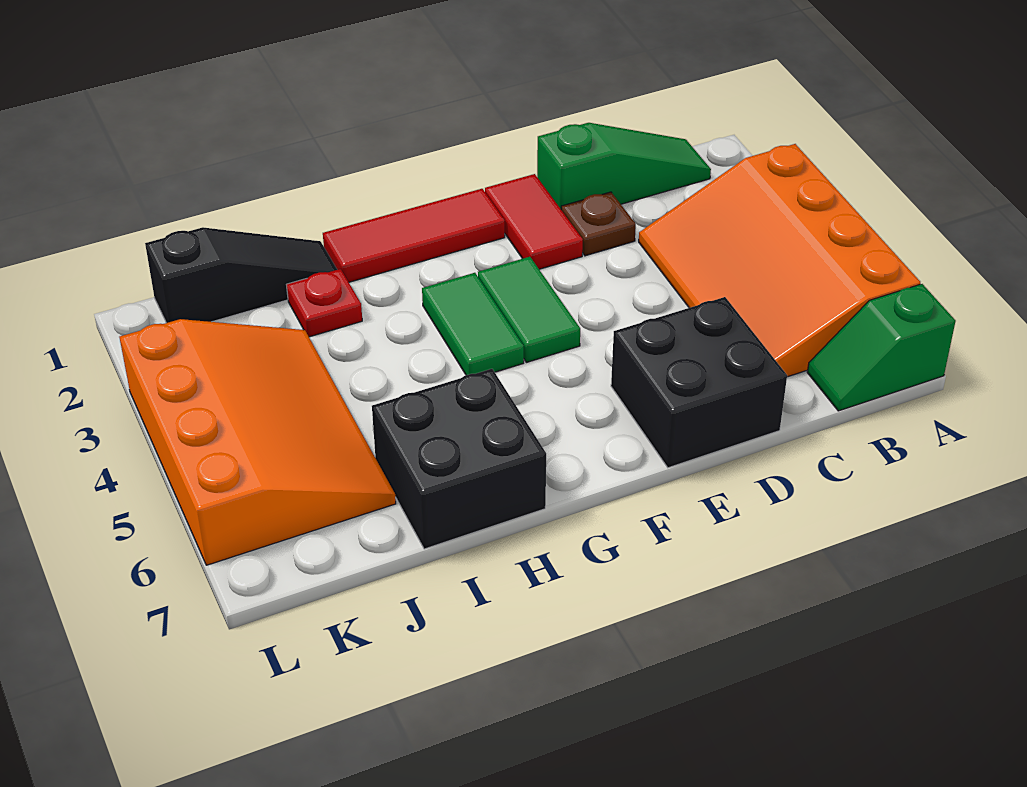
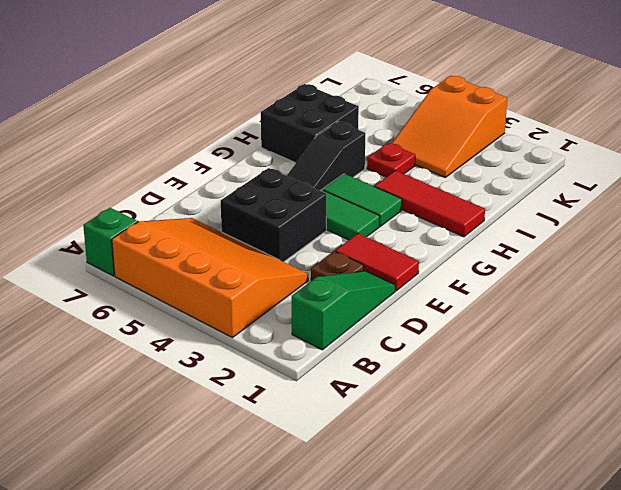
green 1x3 slope [537,123,711,209] -> green 1x3 slope turned to [292,271,395,350]
black 2x2 brick [611,297,787,468] -> black 2x2 brick moved to [221,168,326,262]
red 1x3 tile [323,189,505,282] -> red 1x3 tile turned to [375,171,485,237]
black 1x3 slope [145,227,337,323] -> black 1x3 slope moved to [287,122,366,191]
red 1x1 plate [287,269,362,337] -> red 1x1 plate moved to [367,143,415,177]
orange 3x4 slope [120,319,396,565] -> orange 2x3 slope [391,76,507,177]

